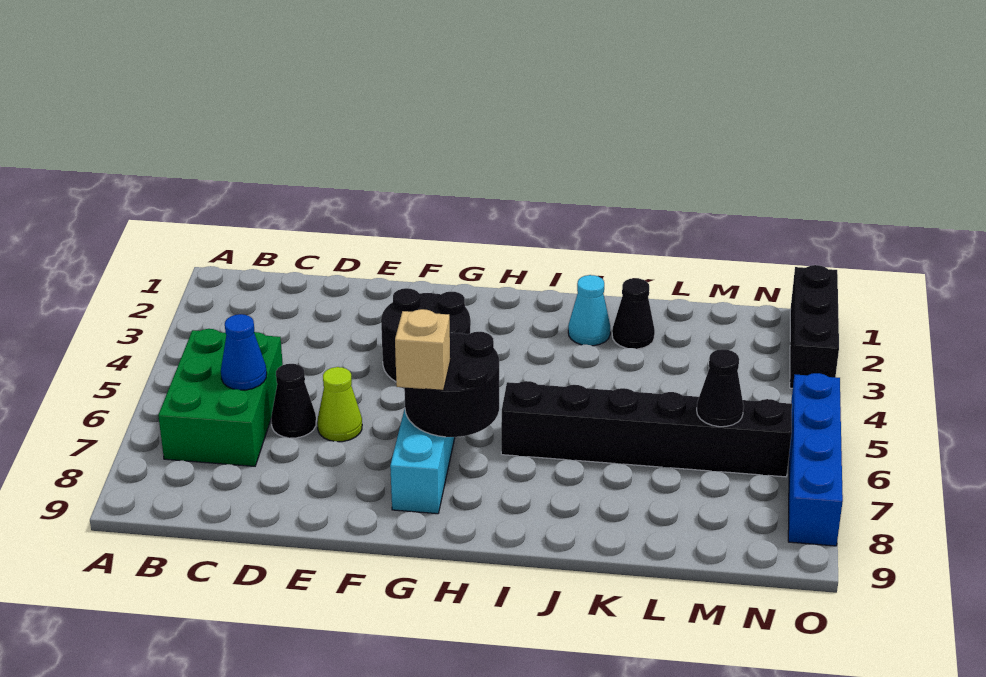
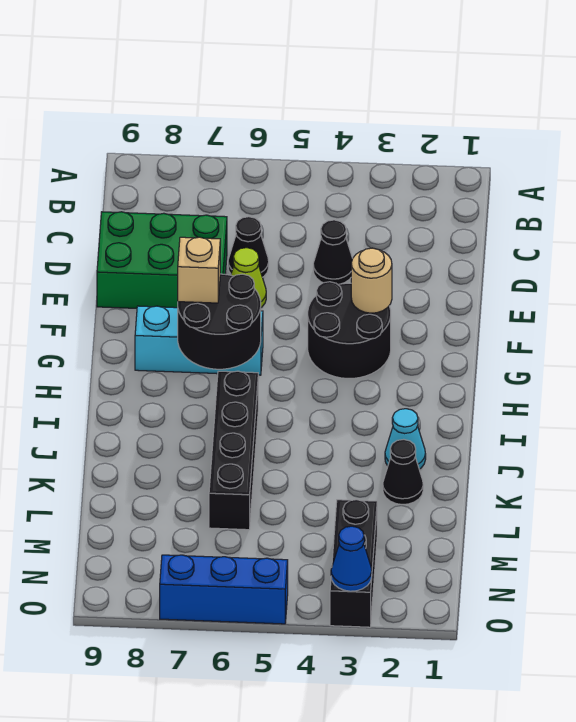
green 2x3 brick [158,329,283,466] -> green 2x3 brick moved to [97,212,227,308]
blue 1x1 cone [221,314,267,390] -> blue 1x1 cone moved to [331,526,372,591]
none -> tan 1x1 round brick [351,248,392,313]
black 1x6 brick [501,381,792,477] -> black 1x4 brick [209,371,258,530]
black 1x1 cone [697,349,744,427] -> black 1x1 cone moved to [313,220,353,284]
black 1x3 brick [790,265,839,388] -> black 1x3 brick turned to [330,500,377,627]
blue 1x4 brick [788,373,843,546] -> blue 1x3 brick [160,555,288,624]

